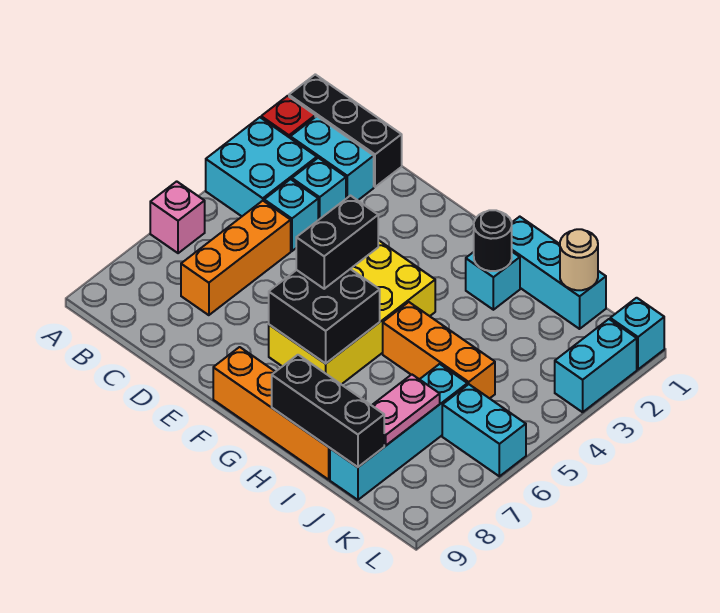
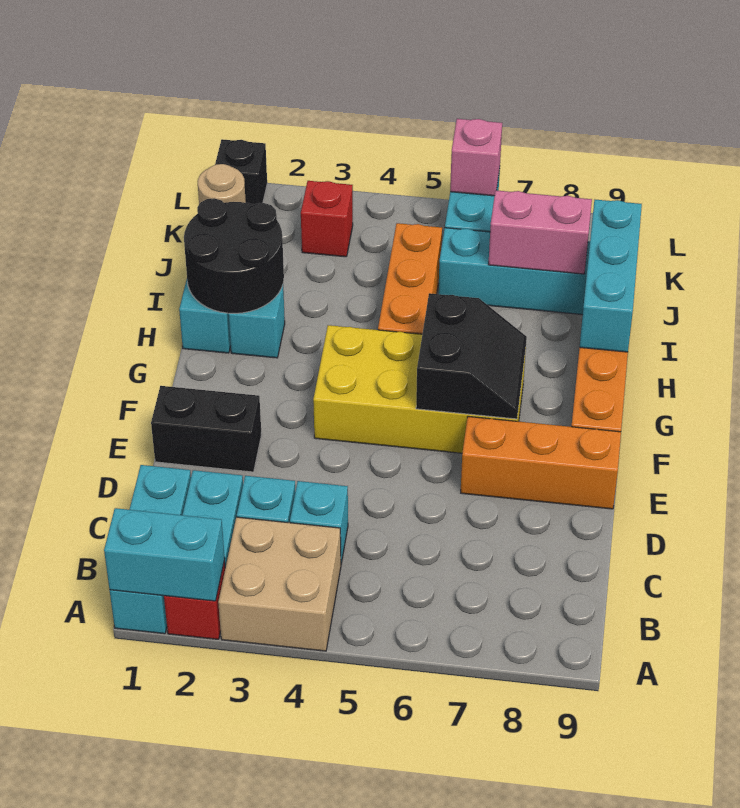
black 1x3 brick [289,74,402,187] -> cyan 1x3 brick [110,465,191,634]
cyan 2x2 brick [206,117,317,216] -> tan 2x2 brick [218,517,341,651]
pink 1x1 brick [150,181,205,253] -> pink 1x1 brick moved to [450,119,502,196]
orange 1x3 brick [181,201,291,315] -> orange 1x3 brick moved to [461,416,621,509]
black 1x2 brick [296,196,378,289] -> black 1x2 brick moved to [151,386,261,472]
black 2x2 brick [269,269,380,364] -> black 2x2 slope [416,293,527,419]
black 1x1 round brick [474,210,512,271] -> black 2x2 round brick [184,198,284,313]
black 1x3 brick [272,355,384,467] -> cyan 1x3 brick [580,200,642,352]
pink 1x2 plate [372,375,440,446] -> pink 1x2 brick [488,190,592,274]
none -> red 1x1 brick [301,181,353,257]
cyan 1x1 brick [610,298,664,369] -> black 1x1 brick [215,139,267,205]
cyan 1x2 brick [555,319,637,412] -> cyan 1x2 brick moved to [104,508,225,601]

